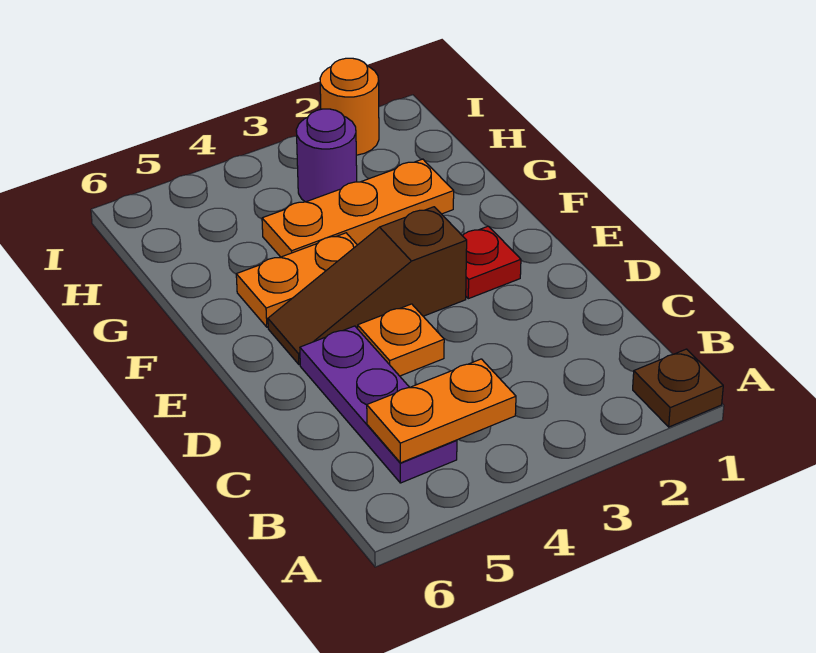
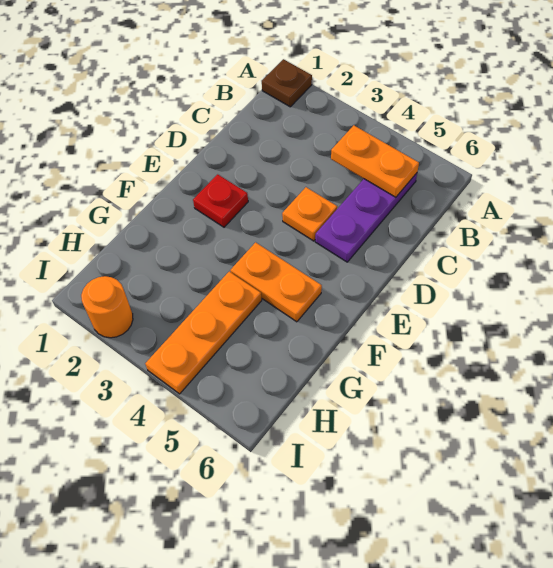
brown 1x3 slope [268,207,467,365] -> none
orange 1x3 plate [262,159,454,257] -> orange 1x3 plate turned to [145,272,262,394]
purple 1x1 round brick [296,109,357,202] -> none

